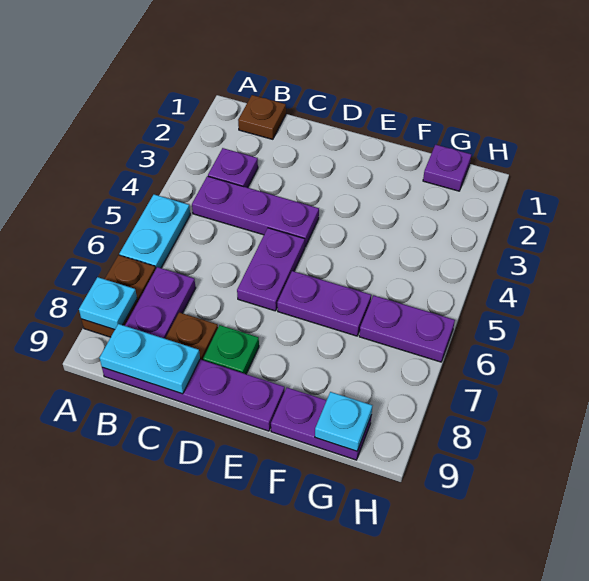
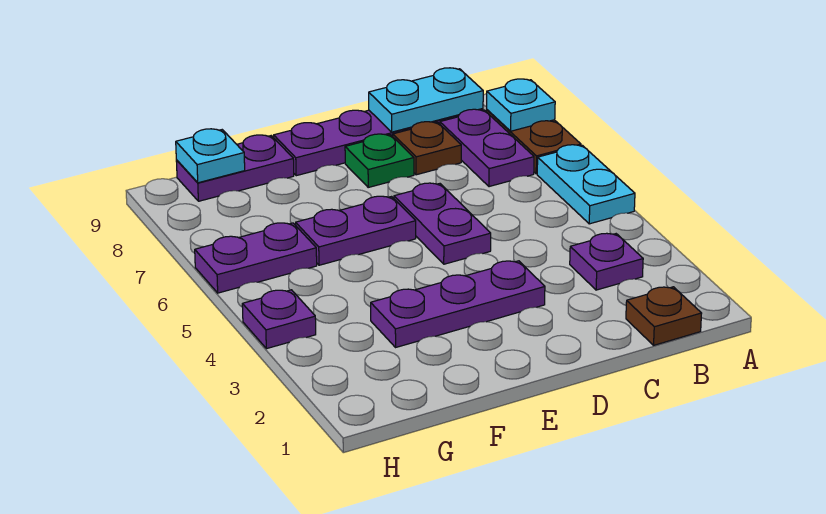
purple 1x3 plate [192,176,319,247] -> purple 1x3 plate moved to [371,261,545,347]
purple 1x1 plate [423,145,471,191] -> purple 1x1 plate moved to [242,290,316,349]

